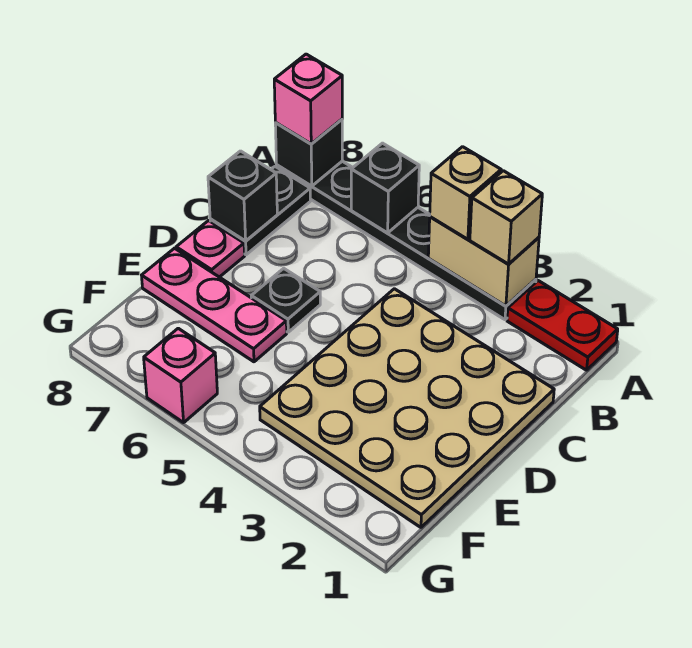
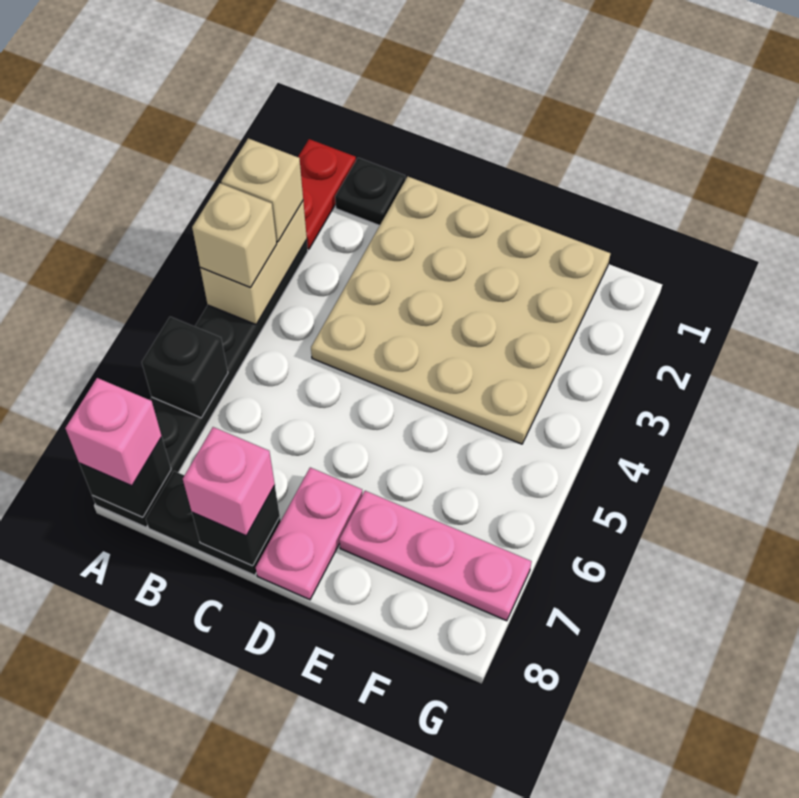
black 1x1 plate [251,268,320,332] -> black 1x1 plate moved to [335,158,405,226]
pink 1x1 plate [176,221,245,277] -> pink 1x2 plate [256,468,362,600]
pink 1x3 plate [142,248,287,362] -> pink 1x3 plate turned to [339,491,532,621]
pink 1x1 brick [144,328,217,423] -> pink 1x1 brick moved to [183,427,275,536]

